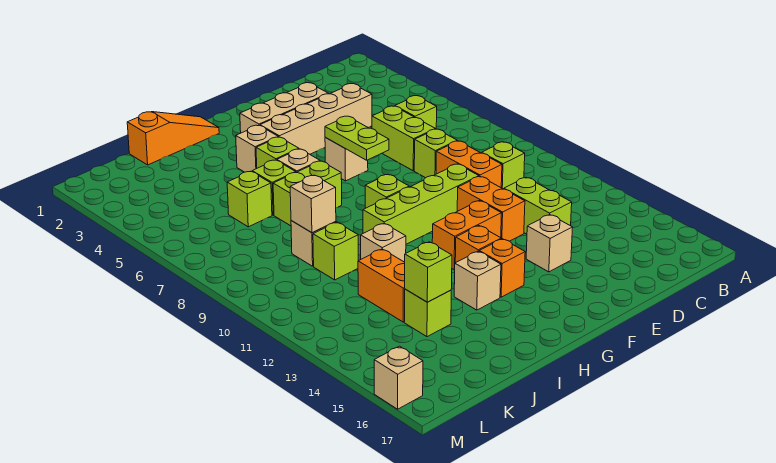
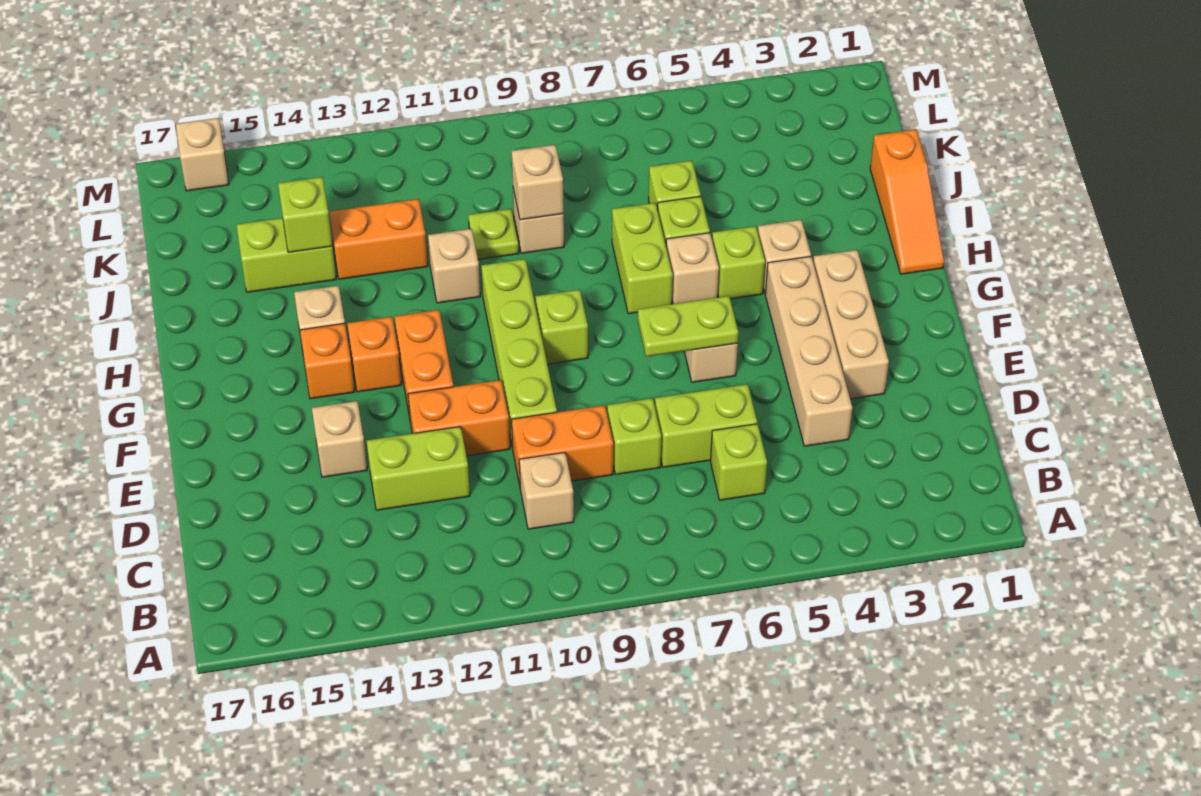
lime 1x1 brick [482,142,525,189] -> tan 1x1 brick [519,452,574,529]
lime 1x1 brick [313,222,358,280] -> lime 1x1 plate [468,209,519,260]
lime 1x1 brick [404,289,451,337] -> lime 1x2 brick [236,218,336,292]

